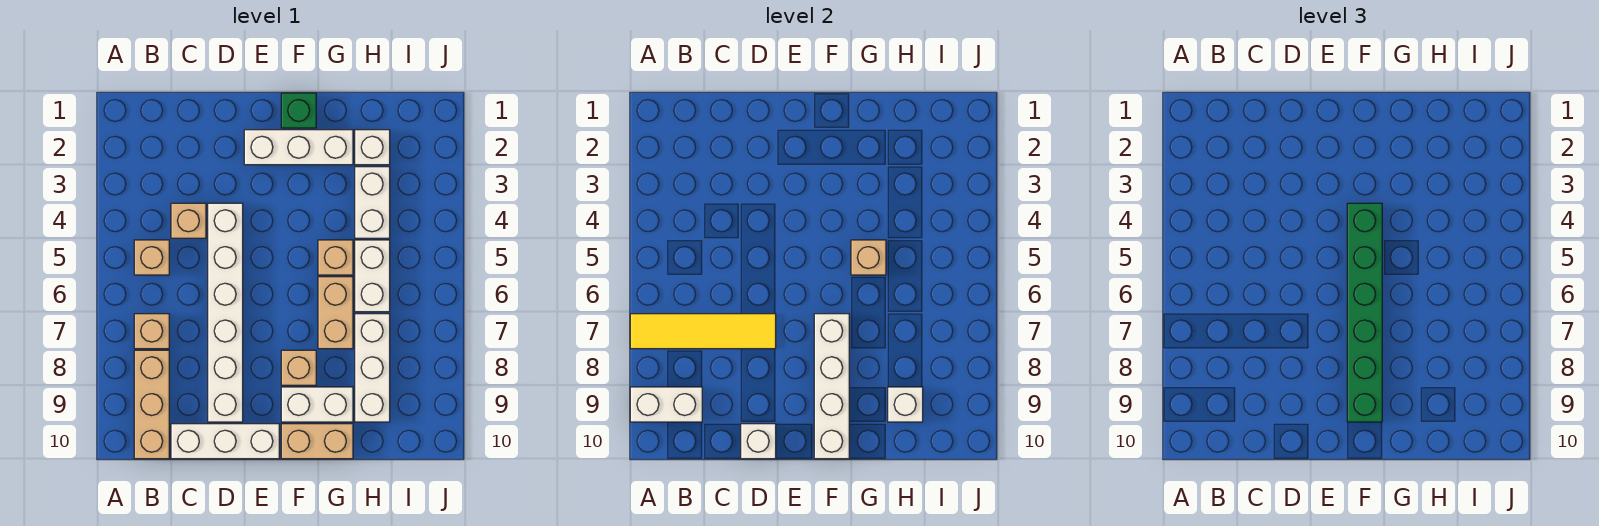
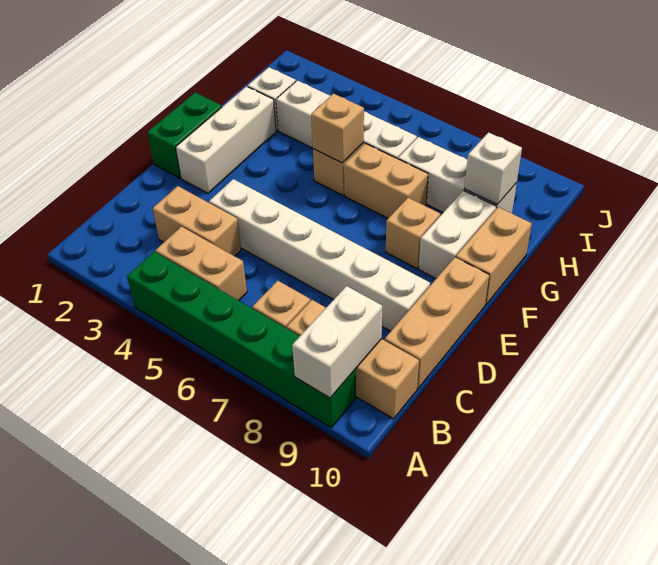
yellow 1x4 tile [630,314,776,349] -> none
tan 1x1 brick [134,240,169,275] -> tan 1x2 brick [155,227,247,301]
tan 1x1 brick [171,203,206,238] -> tan 1x2 brick [153,186,241,256]
white 1x3 brick [171,424,279,459] -> tan 1x3 brick [385,257,489,388]
white 1x1 brick [741,424,776,459] -> none
green 1x1 brick [281,93,316,128] -> green 1x2 brick [147,92,222,178]
green 1x6 brick [1347,203,1382,422] -> green 1x6 brick moved to [127,252,356,428]
white 1x4 brick [814,314,849,459] -> none

